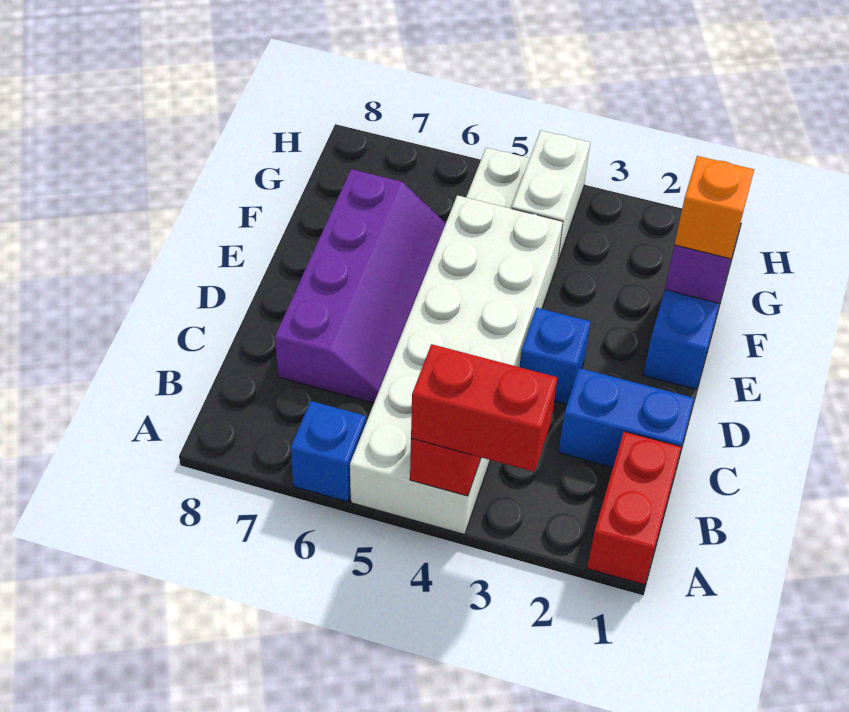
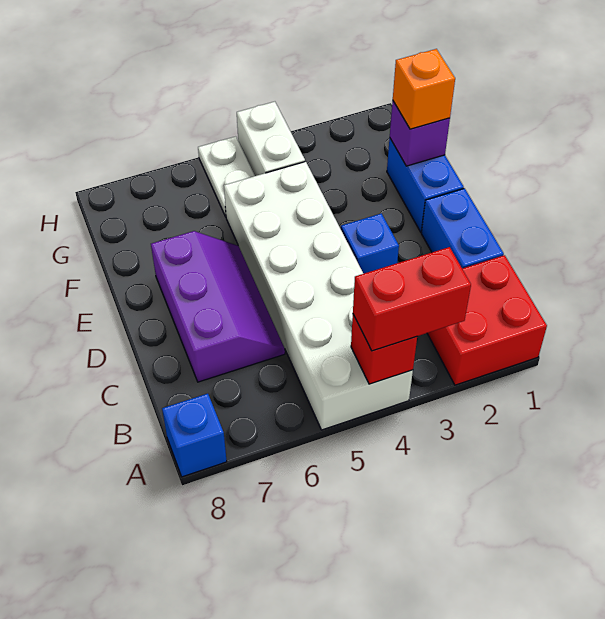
red 1x2 brick [587,432,681,585] -> red 2x2 brick [427,255,547,385]
blue 1x1 brick [291,401,366,502] -> blue 1x1 brick moved to [162,394,227,477]
blue 1x2 brick [558,368,694,467] -> blue 1x2 brick turned to [421,188,504,268]
purple 2x4 slope [275,169,446,403] -> purple 2x3 slope [151,231,285,382]

